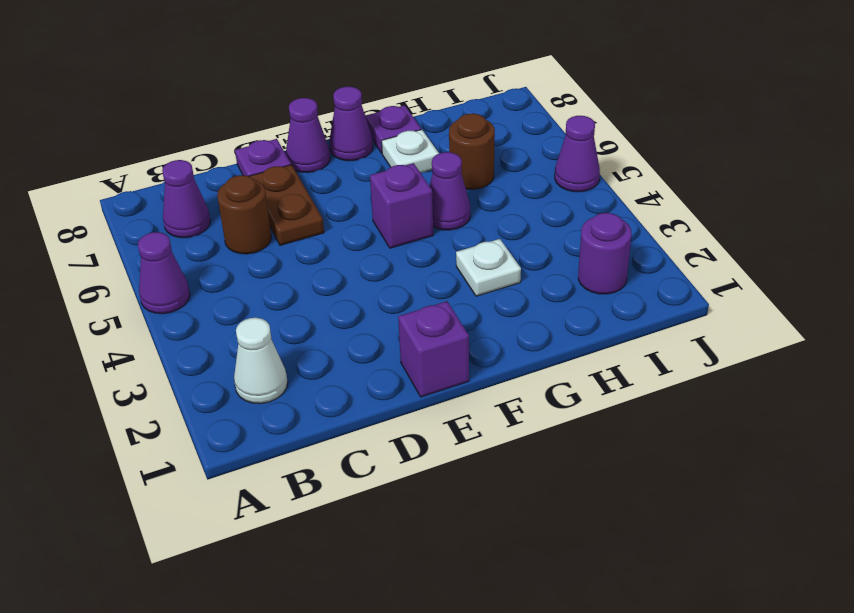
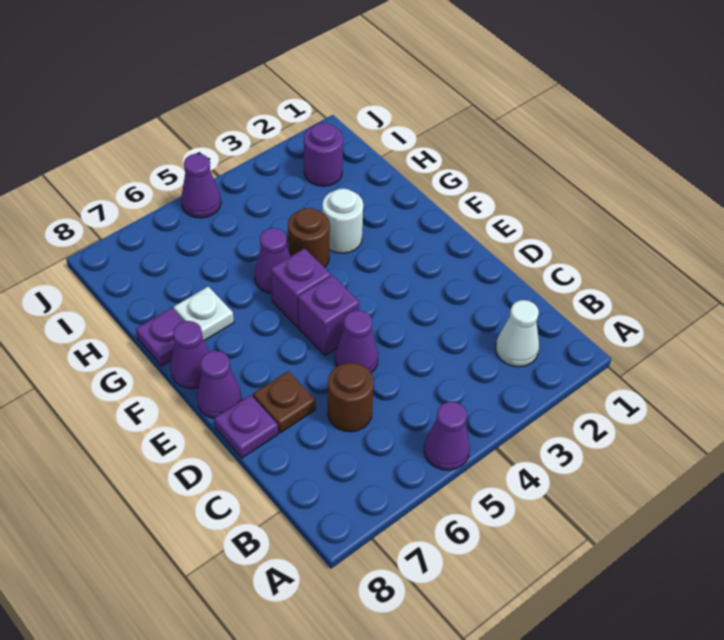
purple 1x1 cone [162,160,210,238] -> purple 1x1 cone moved to [335,310,378,373]
brown 1x2 plate [249,165,324,245] -> brown 1x1 plate [253,371,316,433]
purple 1x1 brick [398,301,469,397] -> purple 1x1 brick moved to [298,275,359,356]
white 1x1 plate [456,239,521,296] -> white 1x1 round brick [322,189,363,253]
brown 1x1 round brick [449,113,495,189] -> brown 1x1 round brick moved to [288,208,330,268]

